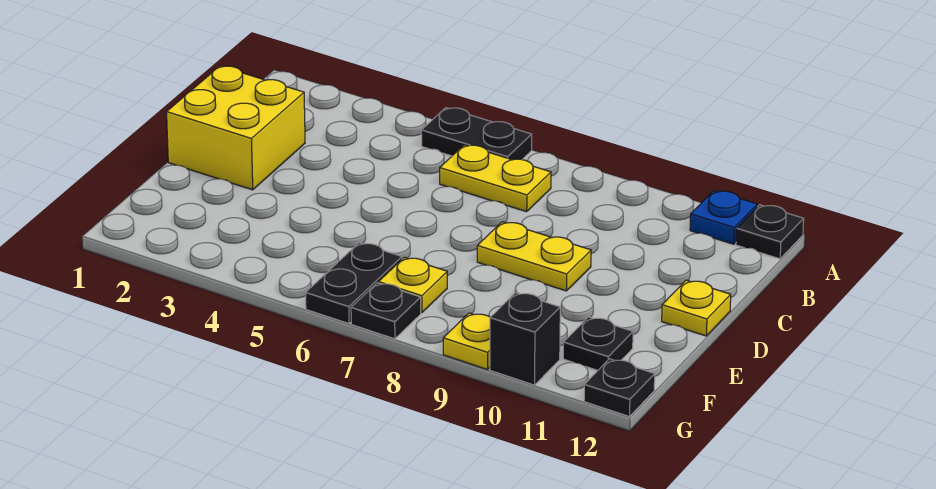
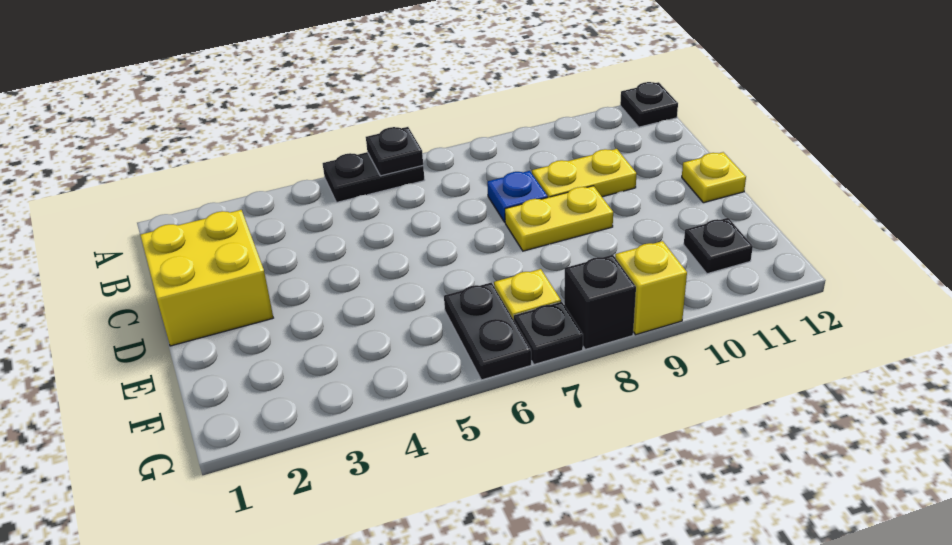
blue 1x1 plate [690,191,757,244] -> blue 1x1 plate moved to [487,171,548,222]
yellow 1x2 plate [440,145,551,212] -> yellow 1x2 plate moved to [532,149,637,197]
yellow 1x1 plate [443,313,490,370] -> yellow 1x1 brick [615,241,687,335]
black 1x1 brick [490,293,560,385] -> black 1x1 brick moved to [564,255,636,349]
black 1x1 plate [584,359,655,417] -> black 1x1 plate moved to [366,127,423,176]

